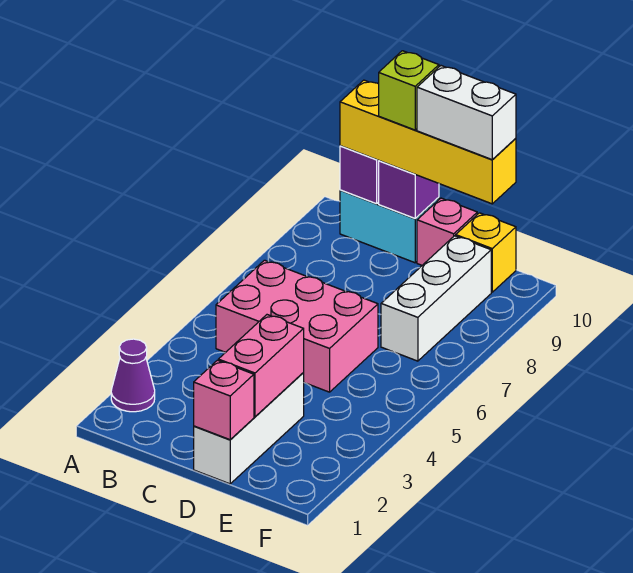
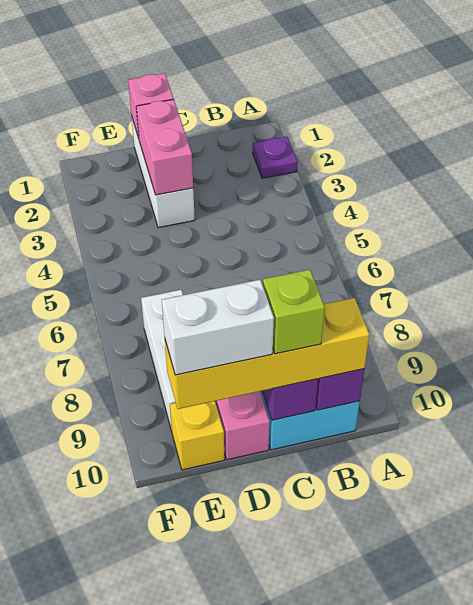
purple 1x1 cone [111,339,155,412] -> purple 1x1 plate [253,137,298,178]
pink 2x3 brick [216,260,378,392] -> none

